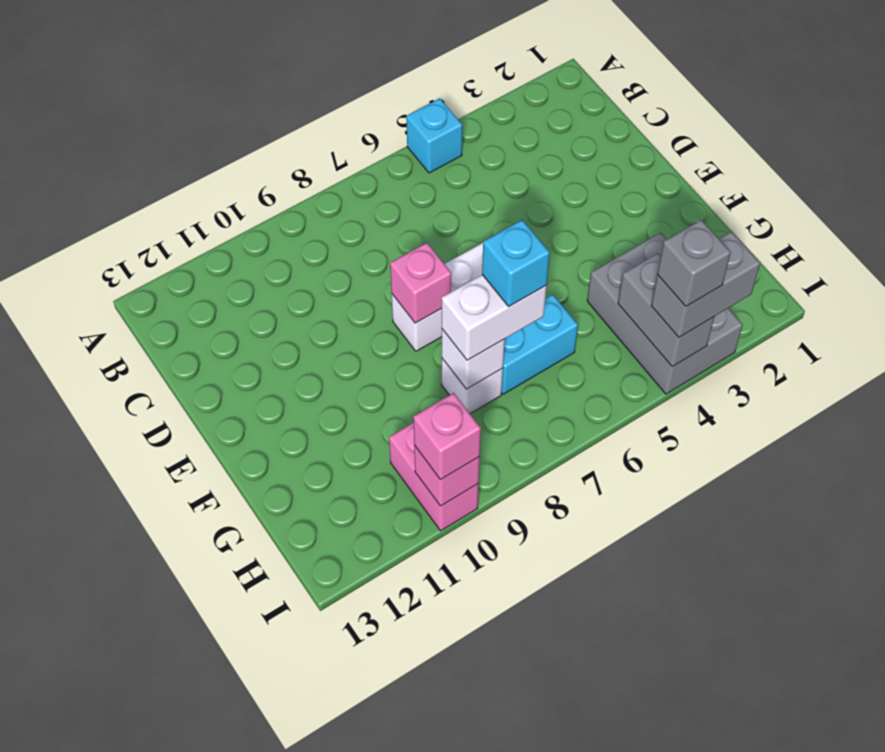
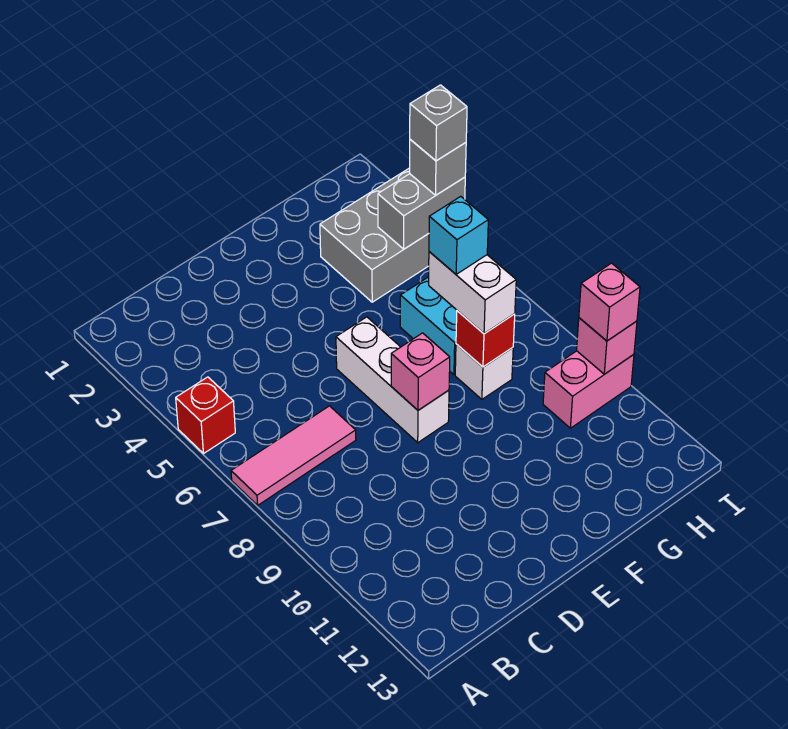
cyan 1x1 brick [406,98,462,173] -> red 1x1 brick [176,377,235,453]
none -> pink 1x3 tile [231,406,356,505]
white 1x1 brick [442,329,505,389] -> red 1x1 brick [456,311,515,367]
grey 1x2 brick [651,232,760,337] -> grey 1x1 brick [410,140,466,195]

